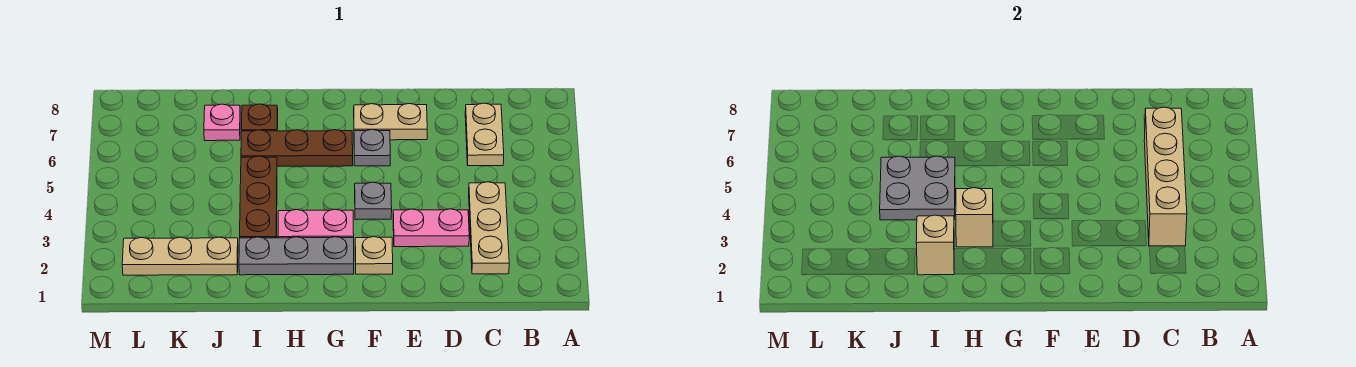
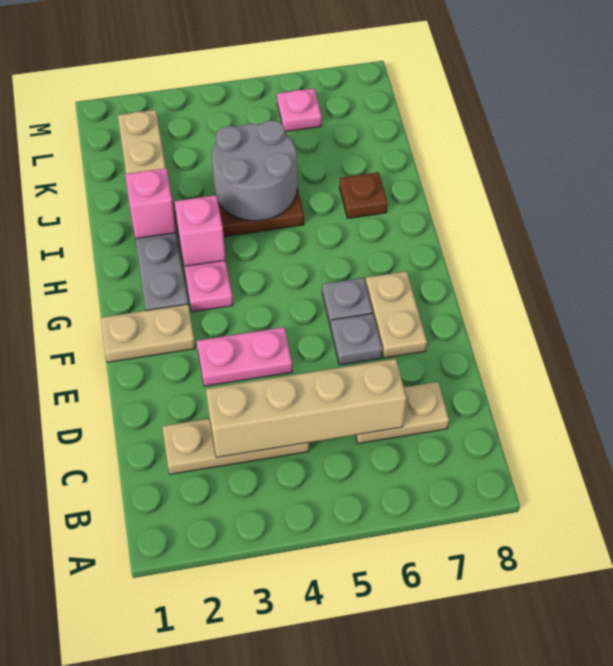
pink 1x2 plate [393,209,469,247] -> pink 1x2 plate turned to [197,327,292,386]
tan 1x1 plate [355,237,393,274] -> tan 1x2 plate [101,304,195,362]
grey 1x1 plate [355,182,392,220] -> grey 1x1 plate moved to [331,314,382,365]
brown 1x3 plate [241,130,353,166] -> none
tan 1x1 brick [956,188,993,247] -> pink 1x1 brick [174,195,226,266]
tan 1x1 brick [916,215,954,275] -> pink 1x1 brick [125,168,176,239]
grey 2x2 plate [880,156,955,220] -> grey 2x2 round brick [212,120,297,221]
pink 1x1 plate [204,104,240,141] -> pink 1x1 plate moved to [277,88,322,132]

